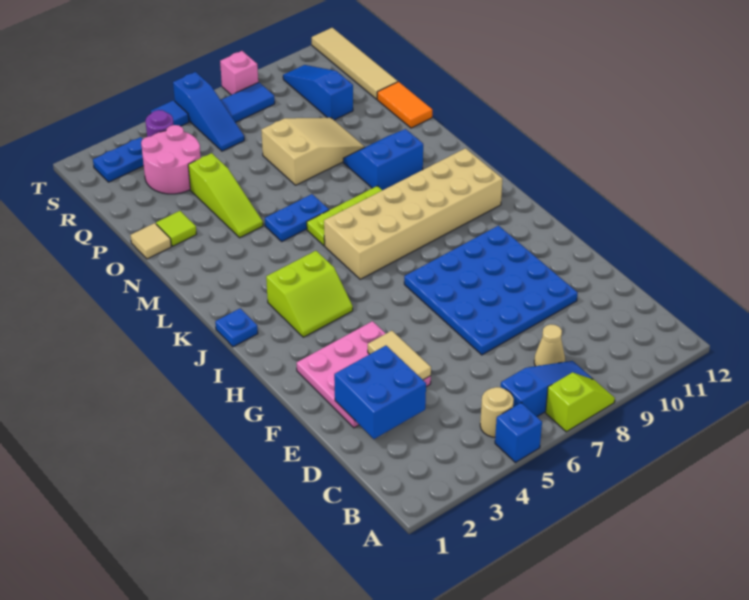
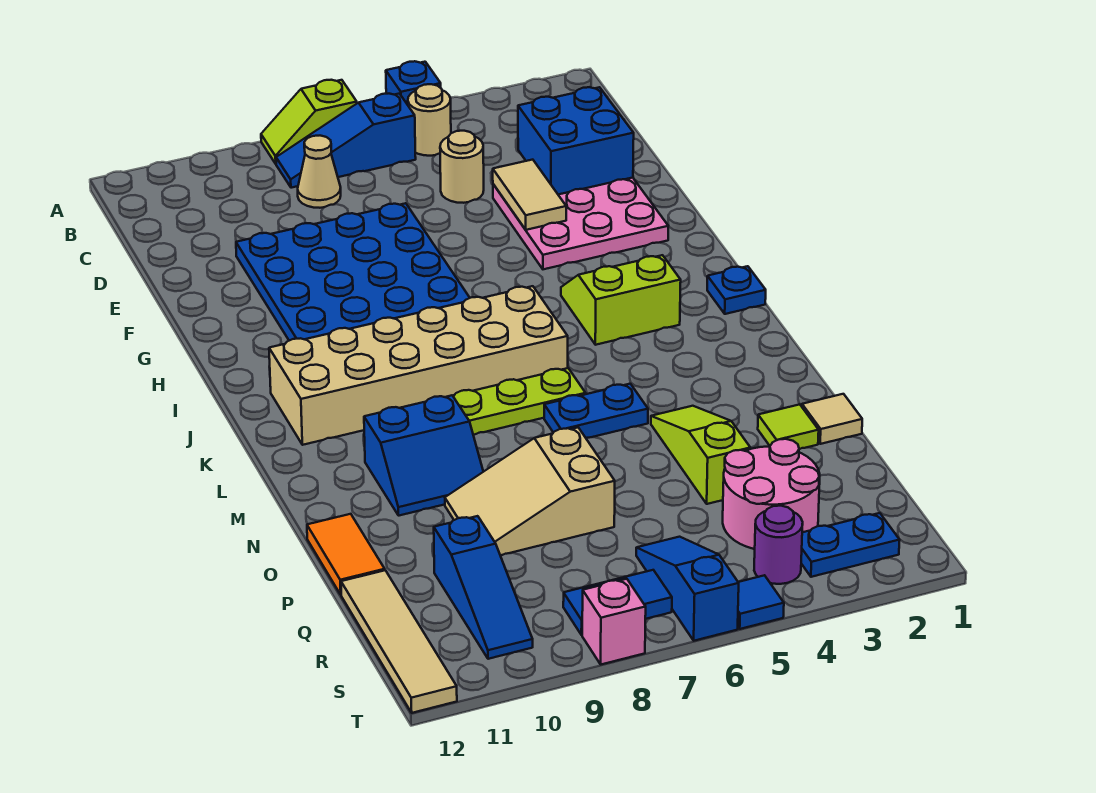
none -> tan 1x1 round brick [440,131,484,203]

